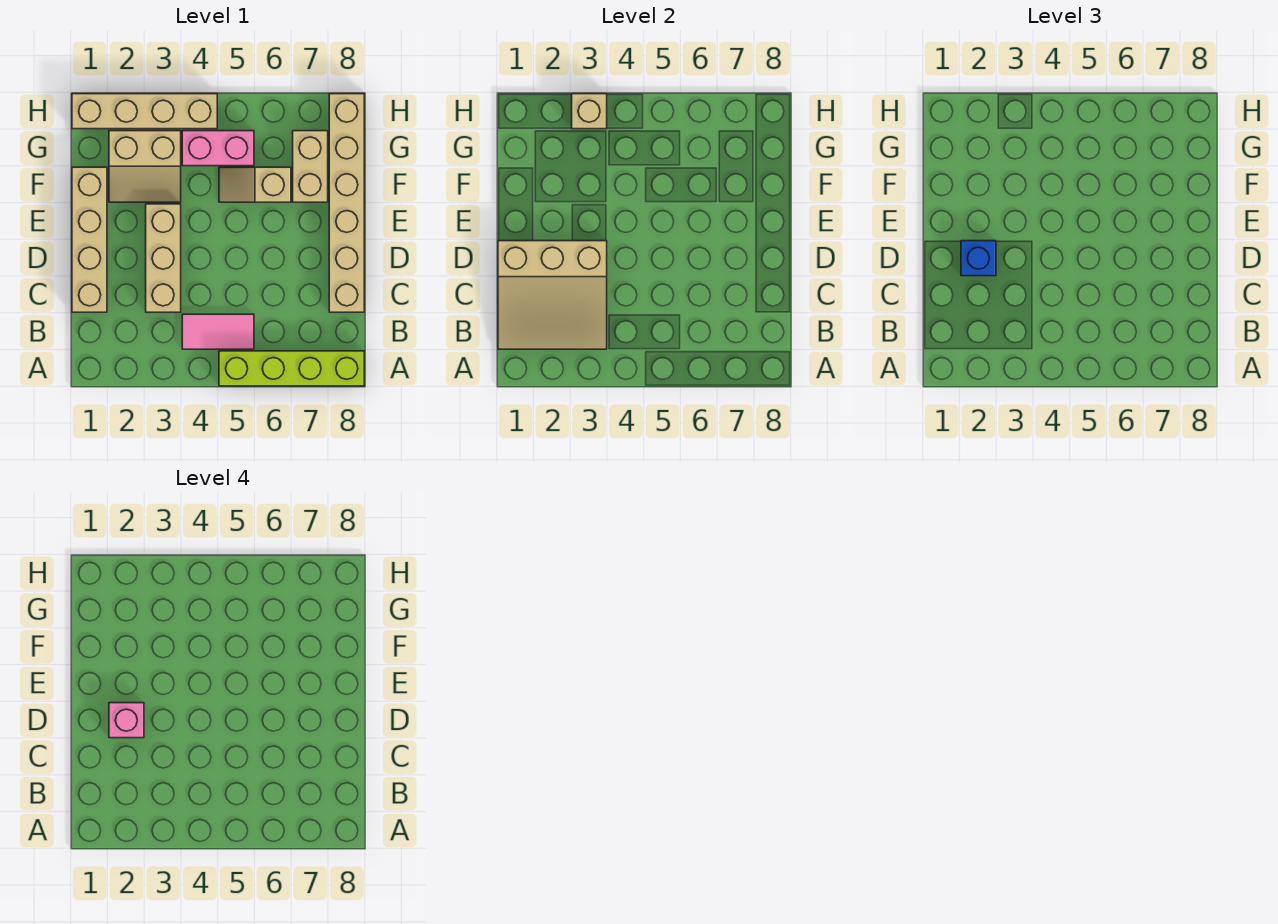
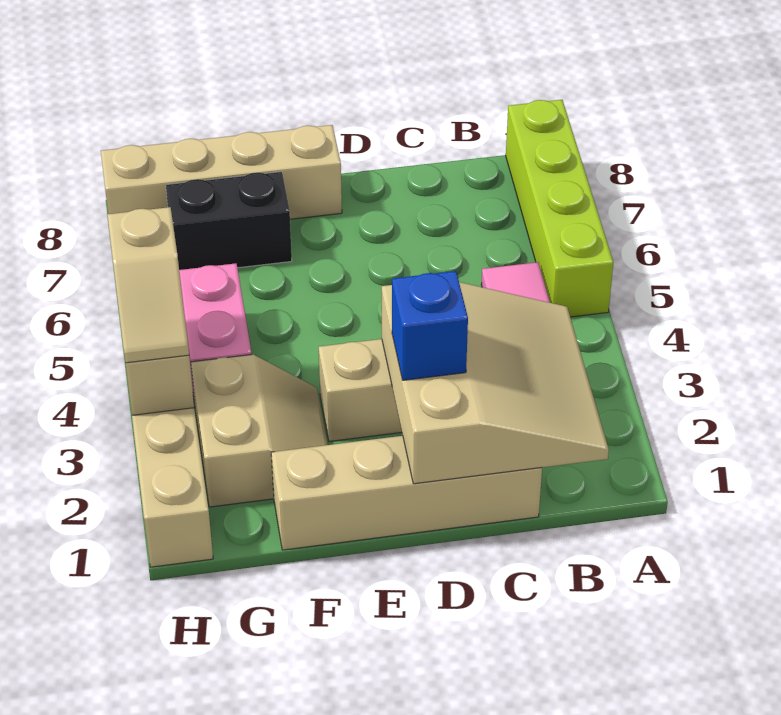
tan 1x6 brick [329,94,364,312] -> tan 1x4 brick [101,125,342,219]
pink 1x1 brick [109,703,144,738] -> none
tan 1x2 slope [219,167,291,202] -> tan 1x2 slope moved to [107,207,189,363]
tan 1x2 brick [293,131,328,202] -> black 1x2 brick [166,172,292,270]

